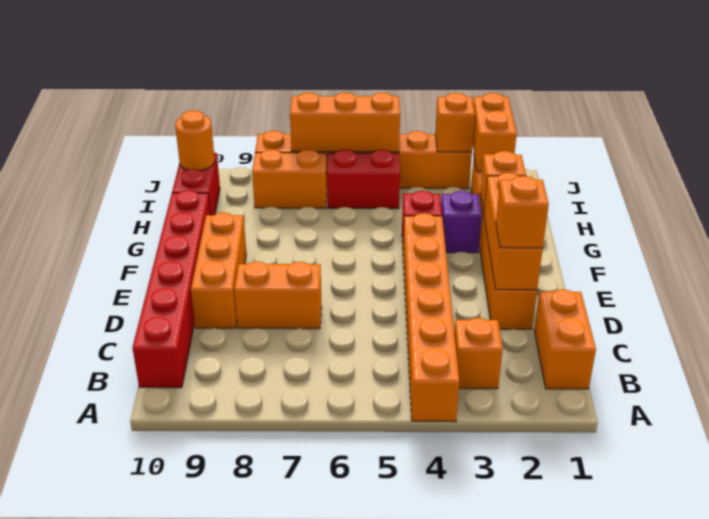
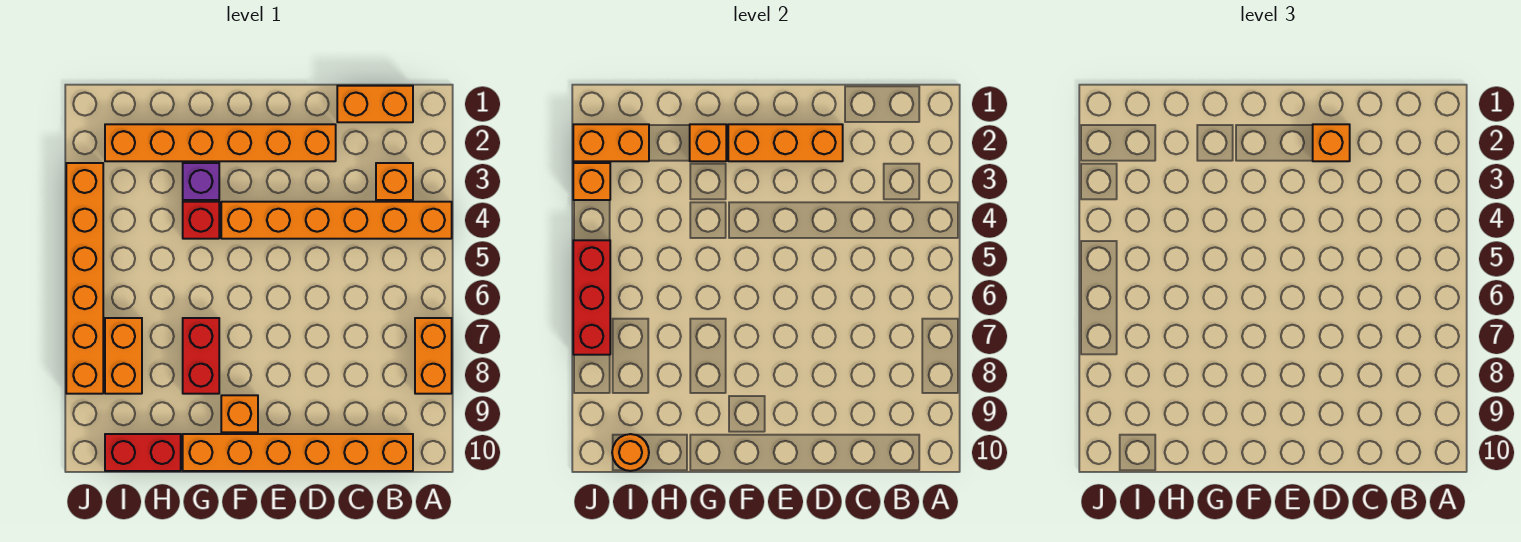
red 1x6 brick [132,190,211,388] -> orange 1x6 brick [183,434,413,471]
orange 1x2 brick [234,261,321,329] -> orange 1x2 brick moved to [415,318,452,394]
orange 1x3 brick [191,213,246,328] -> orange 1x1 brick [221,395,258,432]
red 1x2 brick [327,150,400,209] -> red 1x2 brick moved to [183,318,219,394]
orange 1x3 brick [290,93,400,152] -> red 1x3 brick [573,240,610,355]

